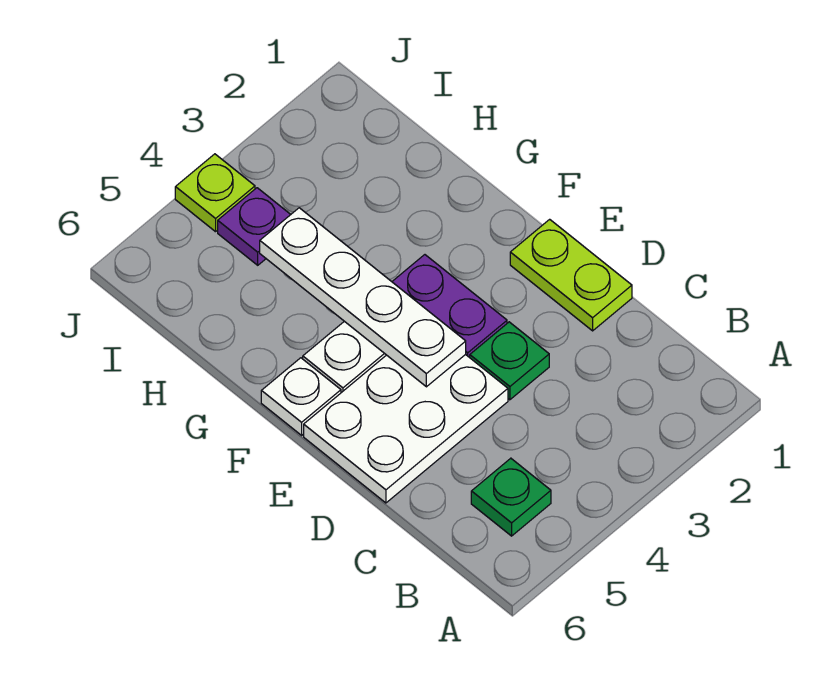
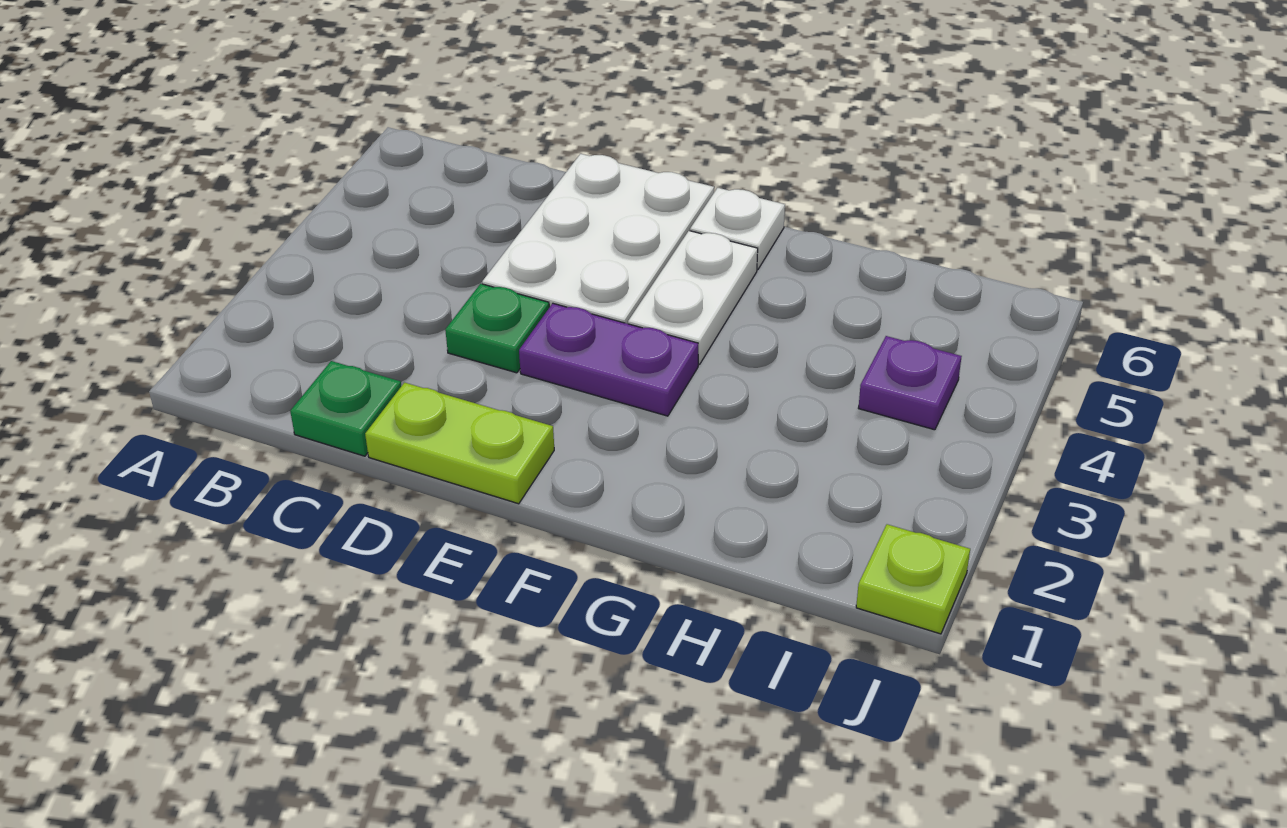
green 1x1 plate [471,458,551,536] -> green 1x1 plate moved to [290,361,401,456]
white 1x4 plate [260,208,466,387] -> none
lime 1x1 plate [175,154,255,232] -> lime 1x1 plate moved to [856,524,970,634]

